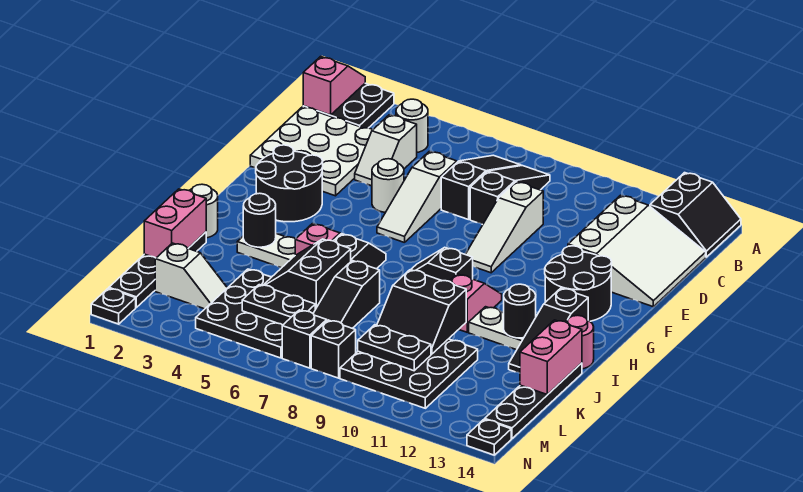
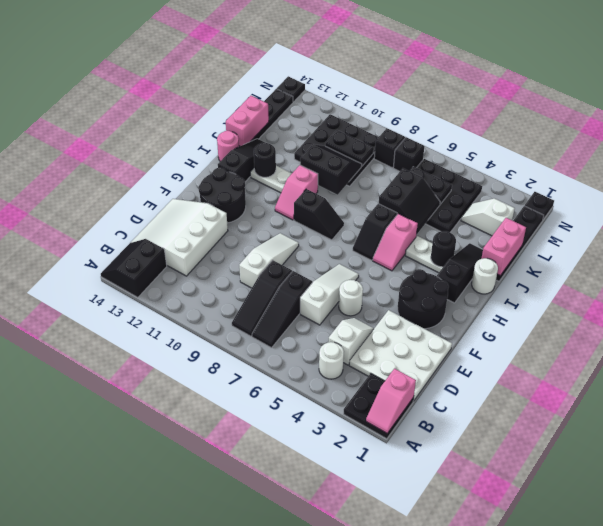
black 1x3 slope [313,261,380,328] -> black 1x3 slope moved to [437,243,483,303]

